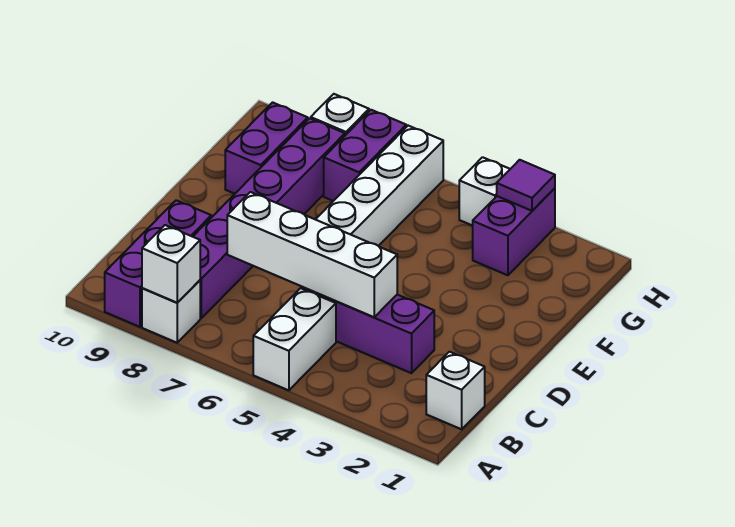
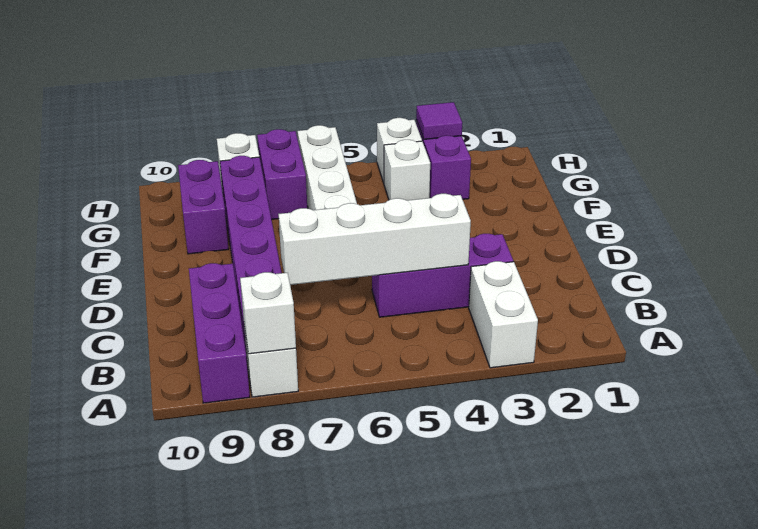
white 1x2 brick [253,288,336,390] -> white 1x2 brick moved to [469,261,538,368]
white 1x1 brick [426,352,485,429] -> white 1x1 brick moved to [384,140,430,200]

